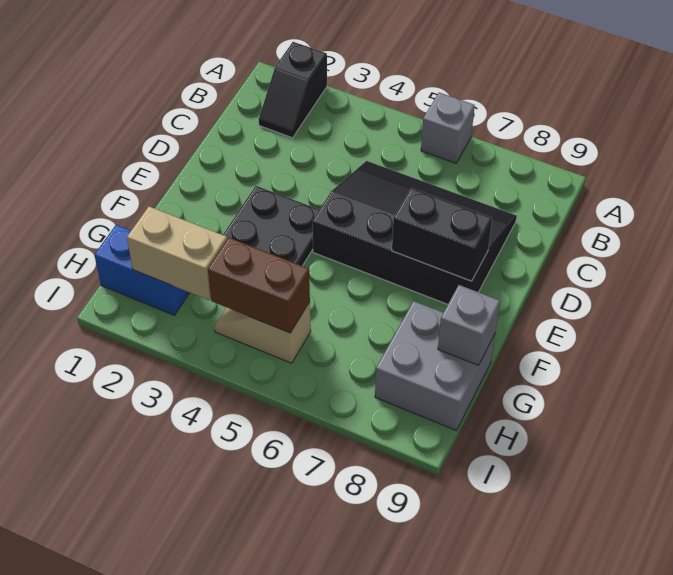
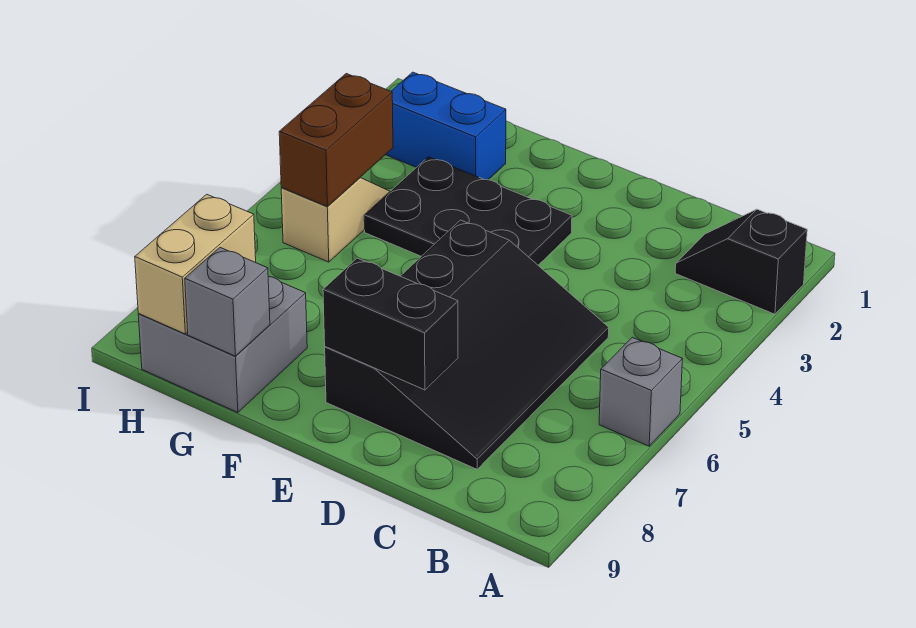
black 1x2 brick [392,188,492,281] -> black 1x2 brick turned to [323,258,458,390]
blue 1x2 brick [95,225,190,315] -> blue 1x2 brick turned to [386,72,506,180]
tan 1x2 brick [127,207,227,300] -> tan 1x2 brick moved to [135,194,256,334]

